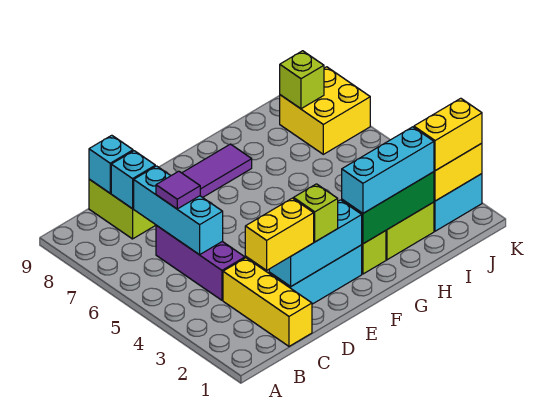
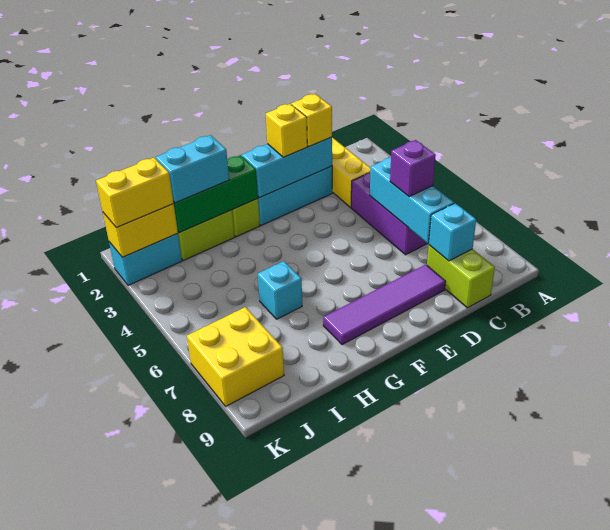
yellow 1x2 brick [245,198,314,270] -> yellow 1x1 brick [291,94,332,147]
purple 1x1 tile [156,171,200,209] -> purple 1x1 brick [390,140,436,197]
cyan 1x1 brick [89,135,133,193] -> cyan 1x1 brick moved to [258,261,302,319]
lime 1x1 brick [294,184,338,242] -> yellow 1x1 brick [266,104,307,157]
cyan 1x3 brick [342,127,434,213] -> cyan 1x2 brick [156,135,229,203]
lime 1x1 brick [280,51,324,109] -> none

